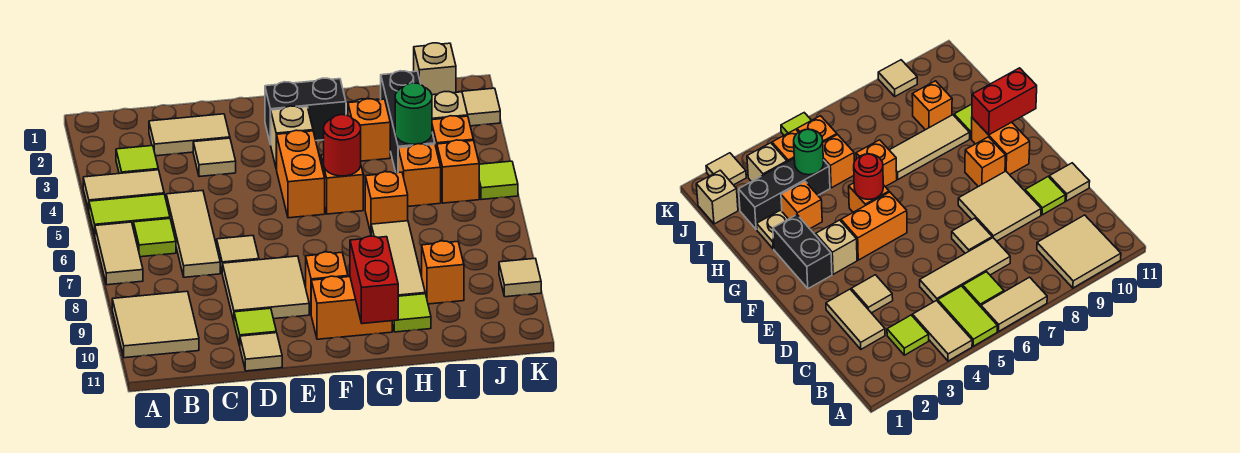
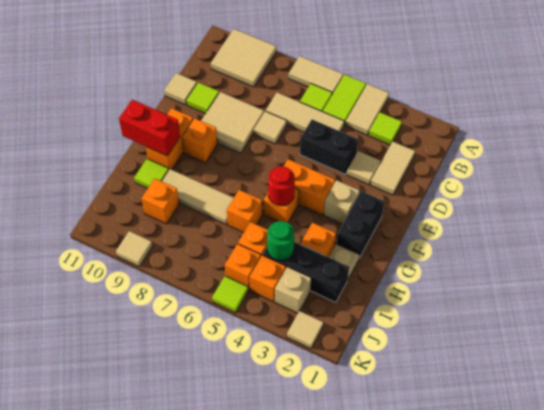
none -> black 1x2 brick [300,120,358,174]
tan 1x1 brick [414,43,456,95] -> none

